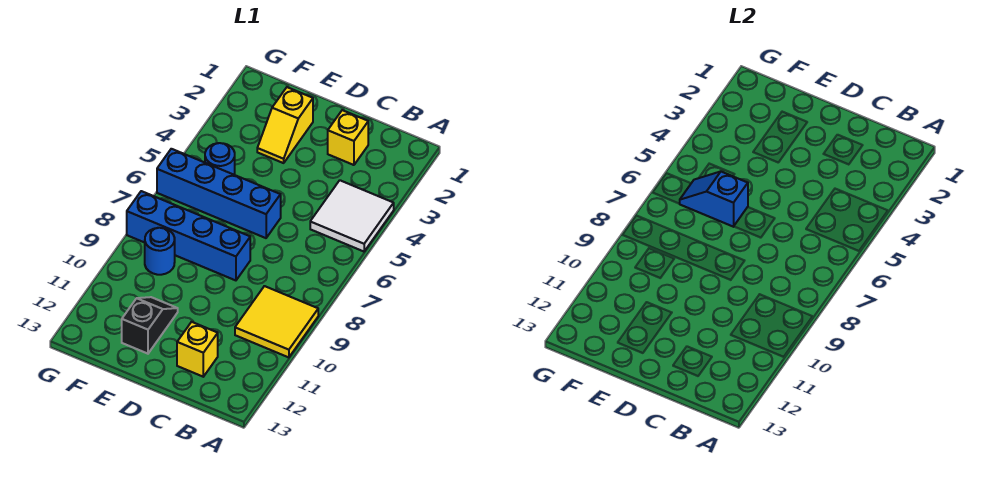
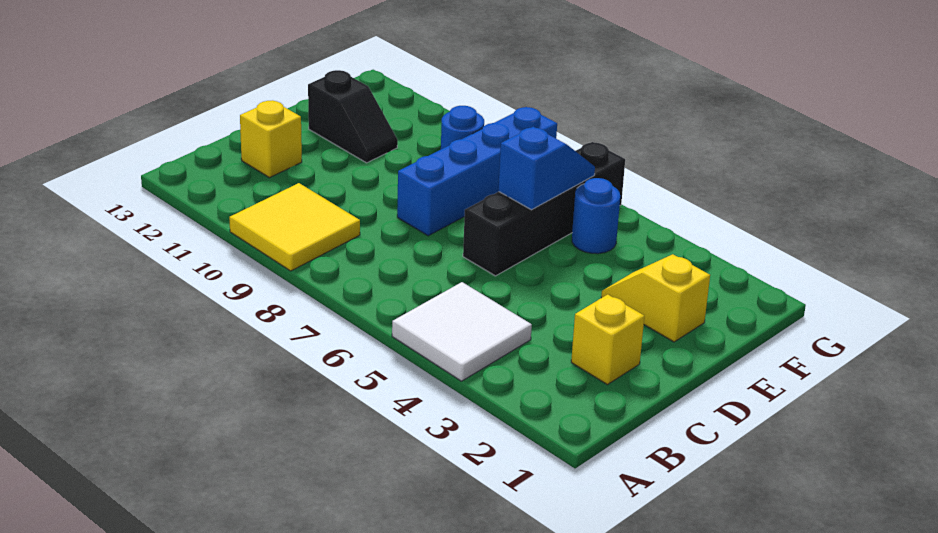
blue 1x4 brick [157,149,281,238] -> black 1x4 brick [463,142,625,276]

